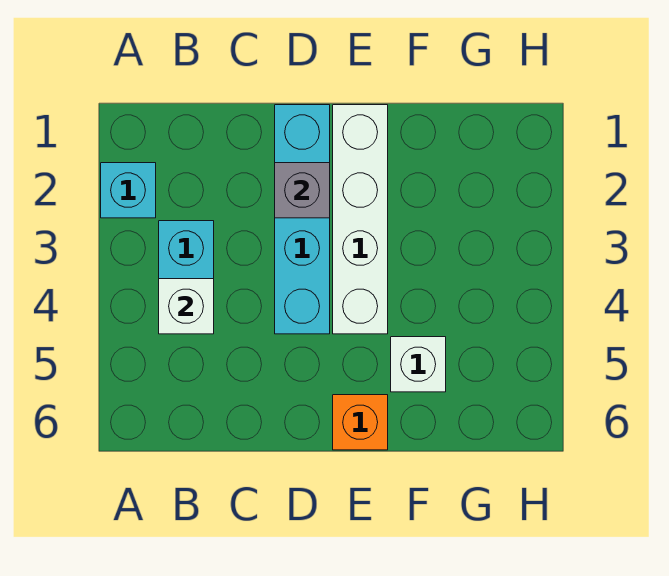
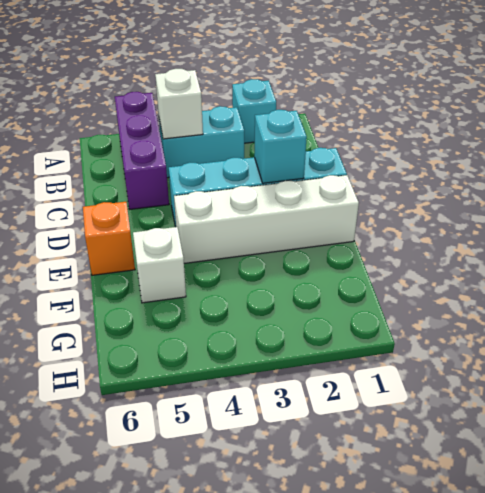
none -> purple 1x3 brick [115,92,169,209]
grey 1x1 brick [275,163,330,218] -> cyan 1x1 brick [254,110,307,183]

